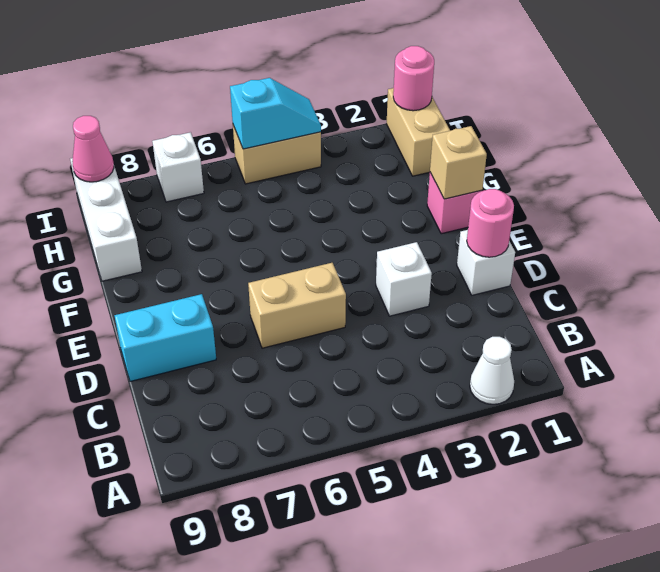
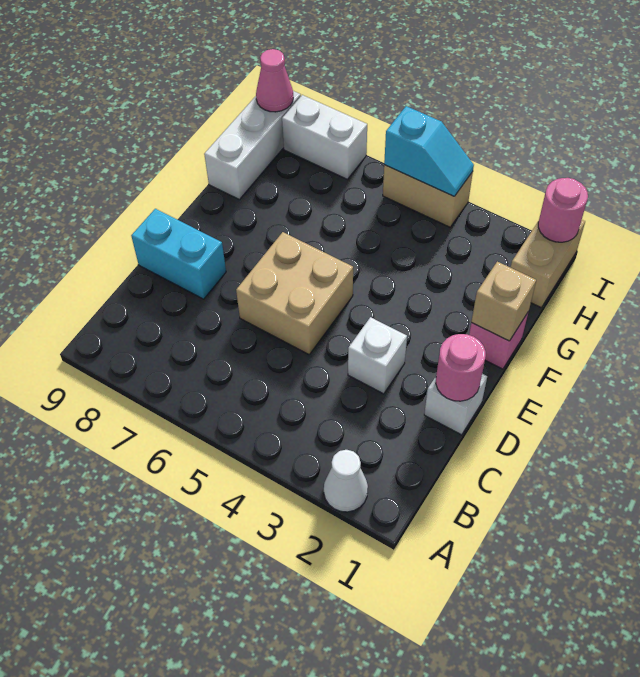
tan 1x2 brick [248,263,346,348] -> tan 2x2 brick [236,232,353,354]
white 1x1 brick [152,132,204,202] -> white 1x2 brick [282,95,367,179]

